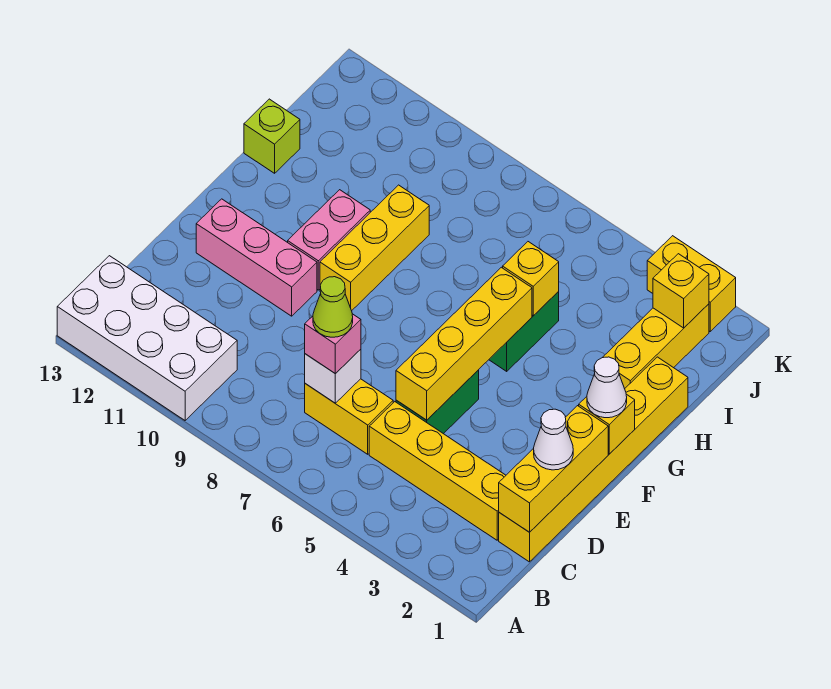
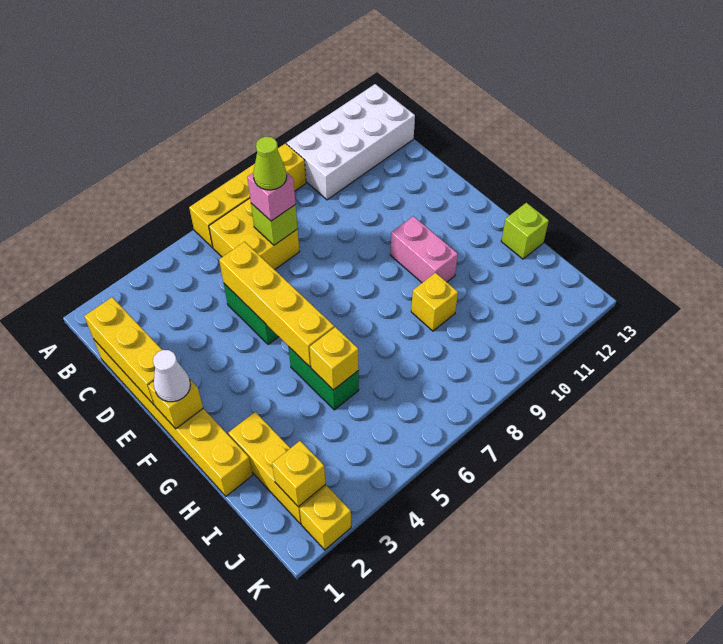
yellow 1x4 brick [369,402,506,540] -> yellow 1x4 brick moved to [189,144,306,247]
yellow 1x2 brick [305,379,393,454] -> yellow 2x2 brick [209,198,299,270]
white 1x1 brick [305,349,361,403] -> lime 1x1 brick [251,203,298,245]
white 1x1 cone [534,409,573,470] -> none
pink 1x3 brick [196,199,317,316] -> none
yellow 1x3 brick [320,185,429,311] -> yellow 1x1 brick [411,273,458,331]
yellow 1x2 brick [647,236,736,331] -> yellow 1x1 brick [300,486,351,550]

